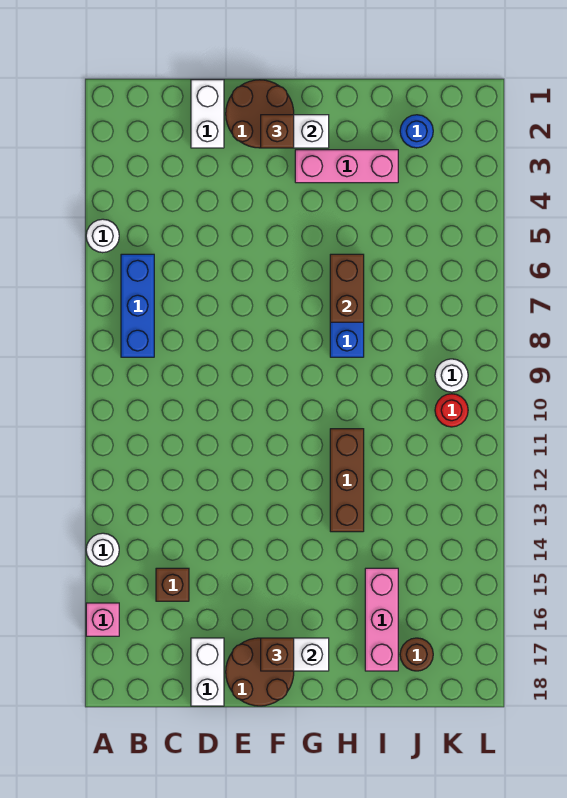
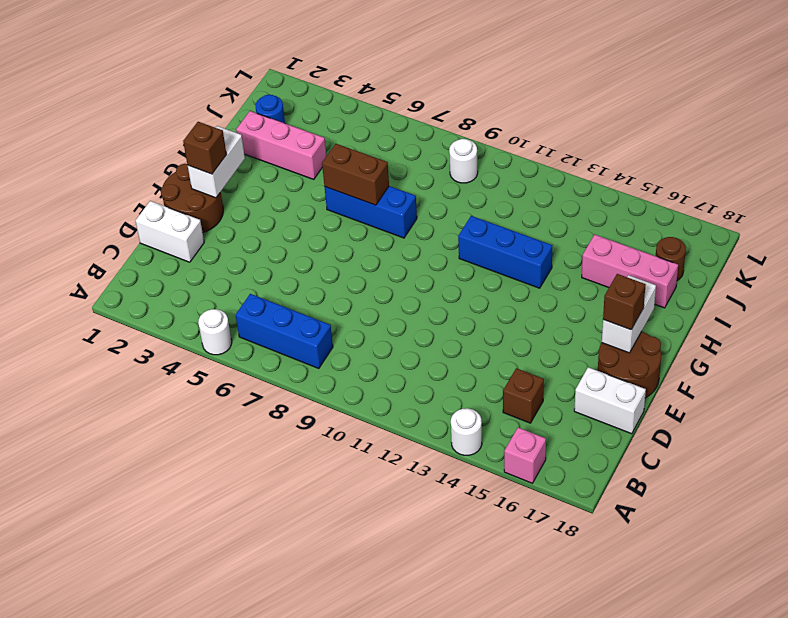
pink 1x3 brick [295,150,398,183] -> pink 1x3 brick turned to [236,111,326,179]
brown 1x3 brick [330,429,364,532] -> blue 1x3 brick [458,216,552,288]
red 1x1 round brick [435,394,468,427] -> none

